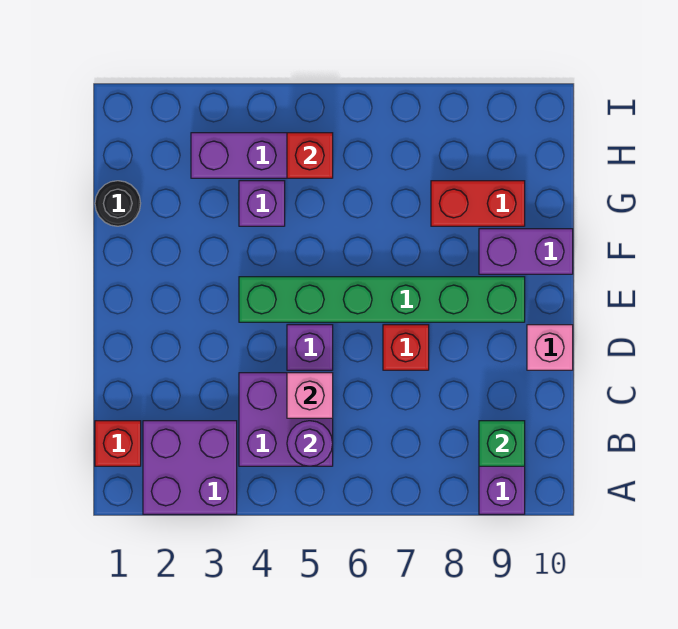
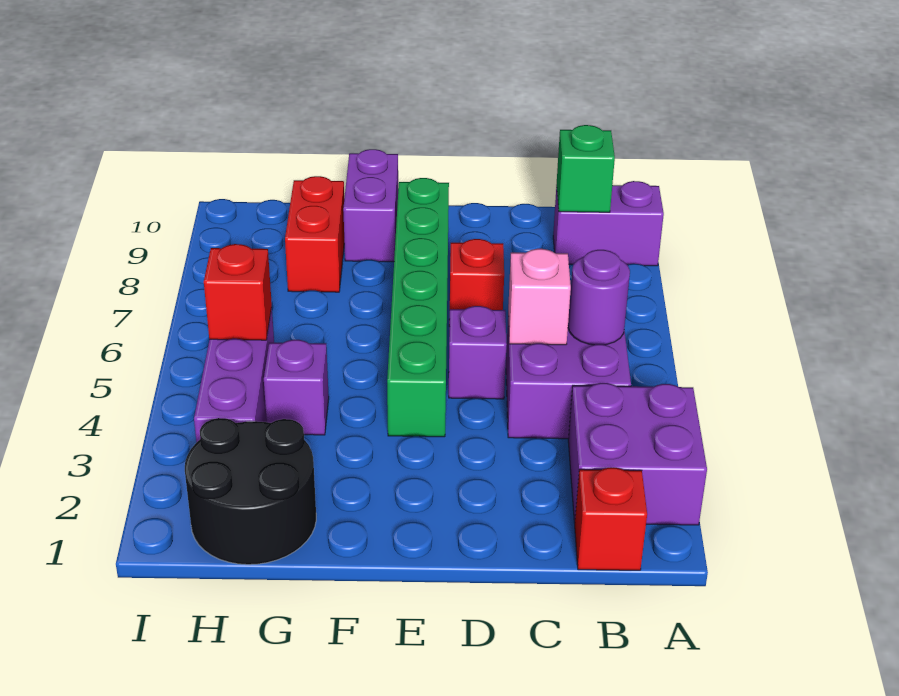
pink 1x1 brick [527,325,573,370] -> none
black 1x1 round brick [95,181,141,226] -> black 2x2 round brick [185,418,316,565]

